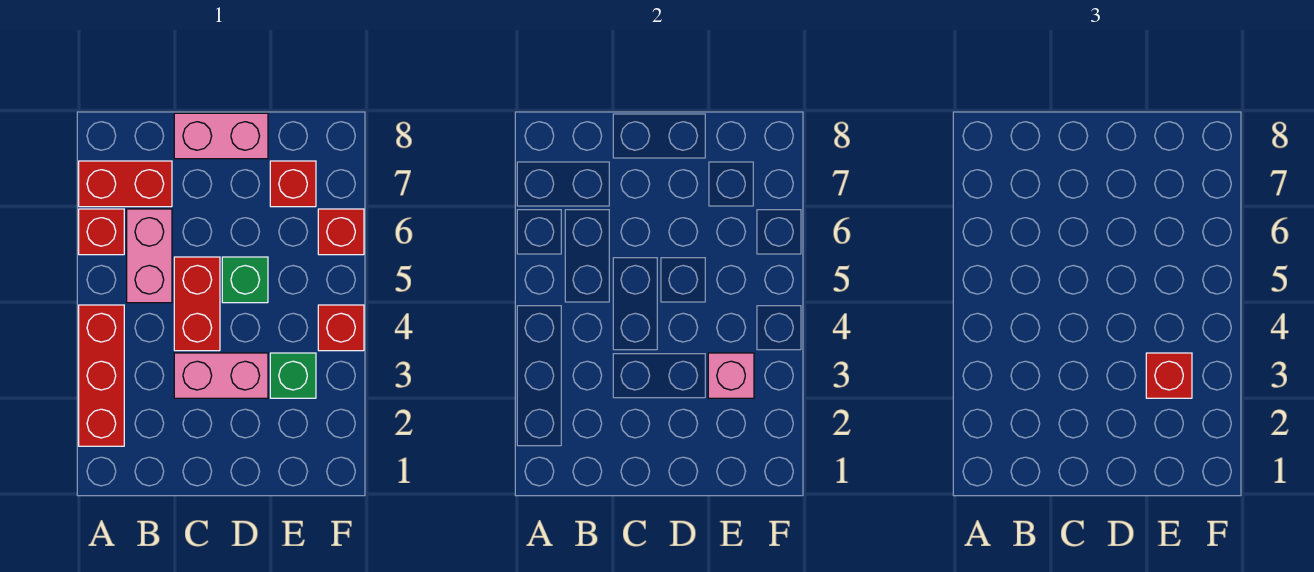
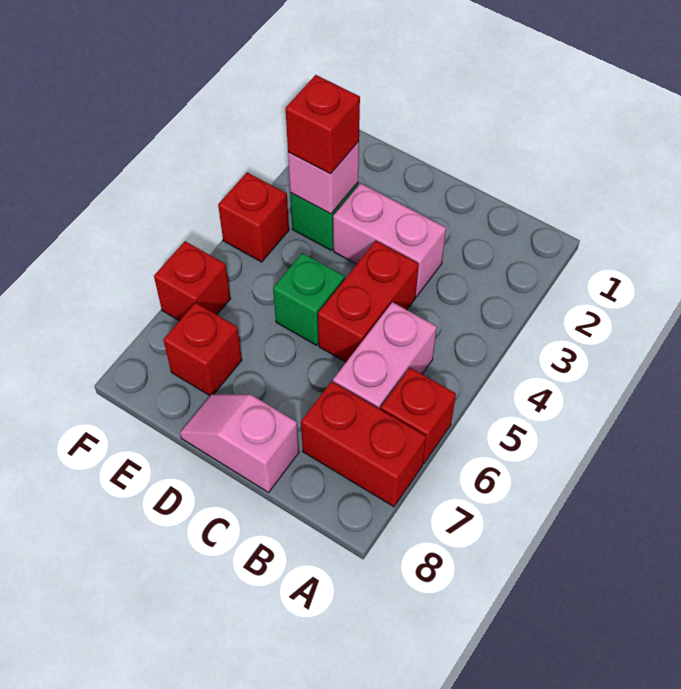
red 1x3 brick [79,305,124,446] -> none
pink 1x2 brick [174,113,268,159] -> pink 1x2 slope [180,394,299,493]

